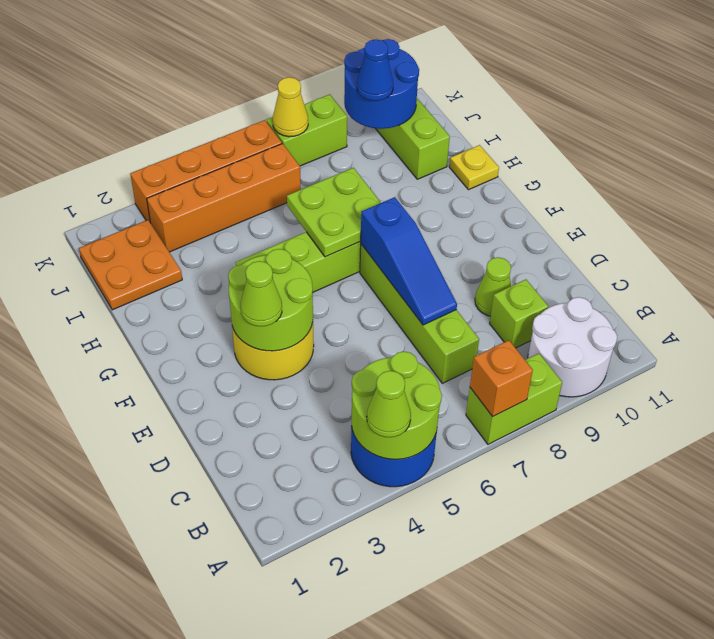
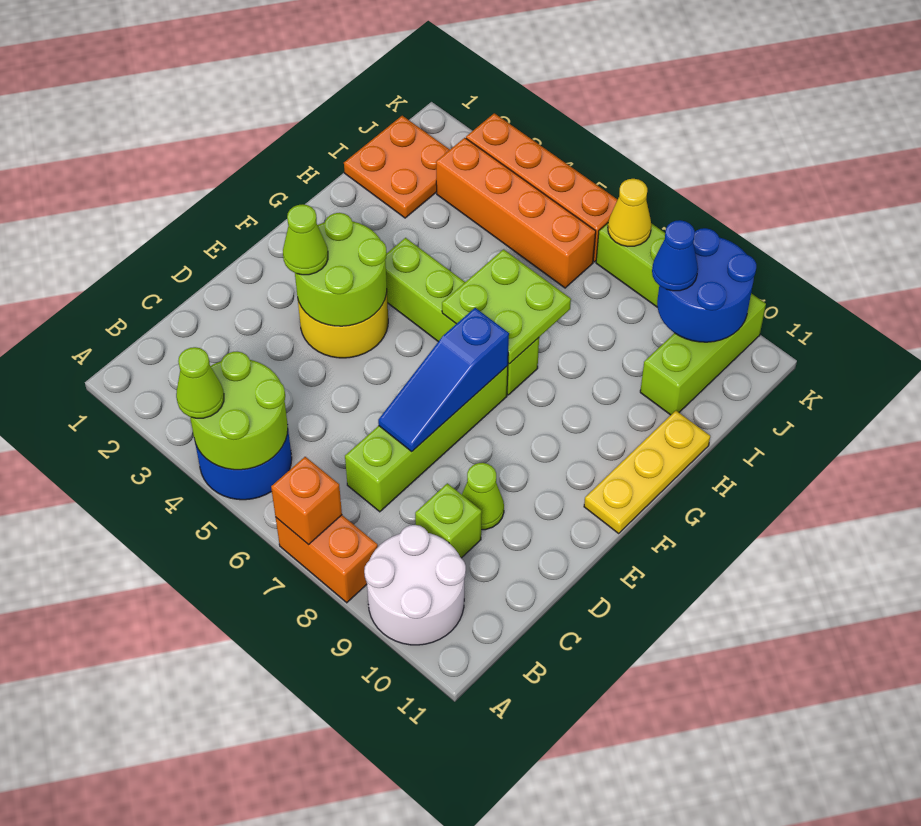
lime 1x2 brick [466,353,562,444] -> orange 1x2 brick [276,515,378,603]
yellow 1x1 plate [449,145,499,190] -> yellow 1x3 plate [584,411,710,533]

